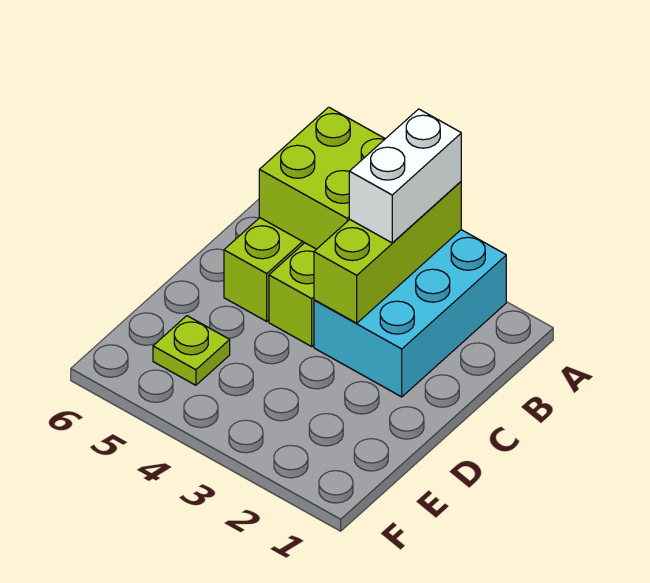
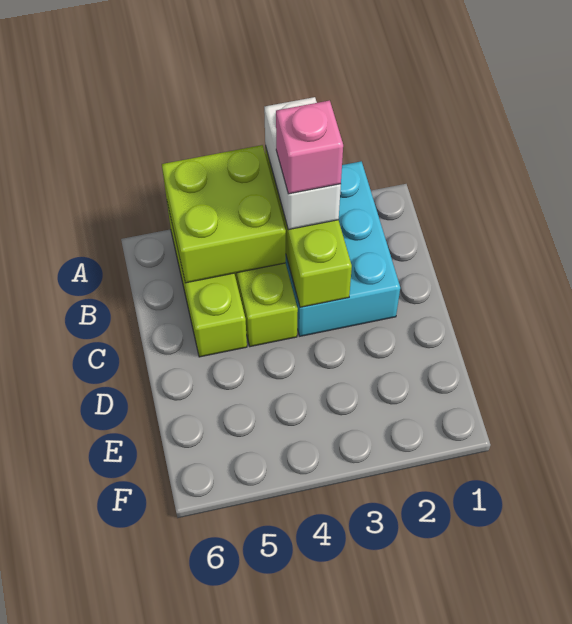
none -> pink 1x1 brick [276,100,343,194]
lime 1x1 plate [153,316,230,385] -> none

